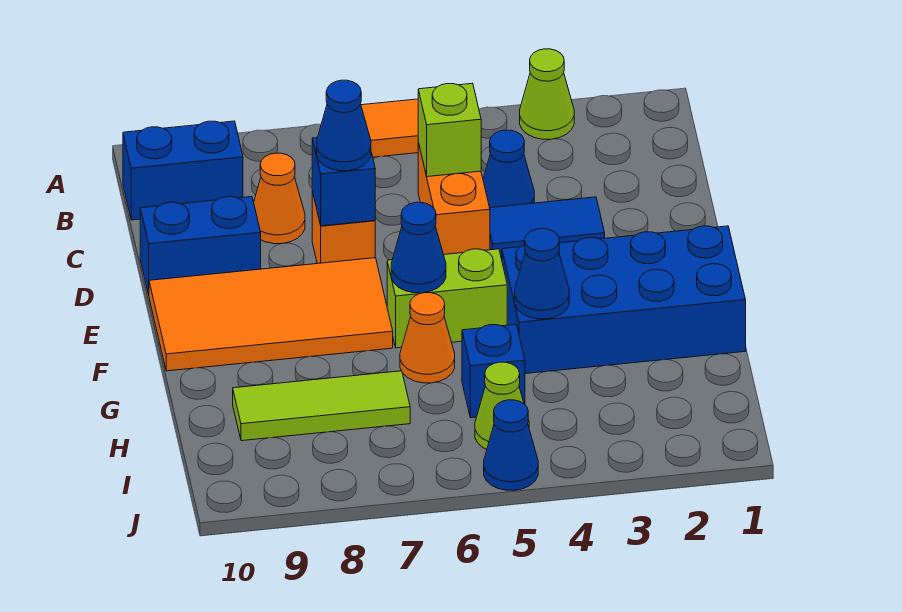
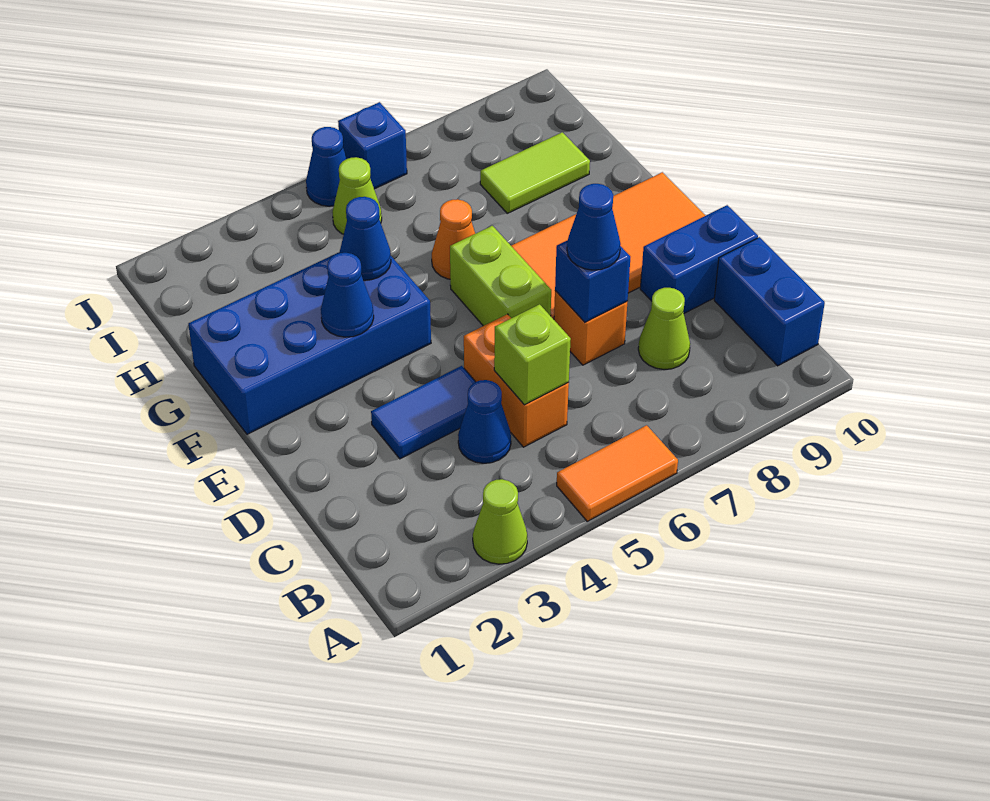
blue 1x2 brick [123,121,243,220] -> blue 1x2 brick turned to [714,237,825,366]
orange 1x1 cone [254,153,305,244] -> lime 1x1 cone [638,288,690,369]
lime 1x2 brick [387,249,507,348] -> lime 1x2 brick turned to [450,226,551,326]
blue 1x1 cone [391,202,446,293] -> blue 1x1 cone moved to [321,253,374,337]
blue 1x1 brick [462,325,525,418] -> blue 1x1 brick moved to [338,102,407,189]
lime 1x3 tile [233,371,410,441] -> lime 1x2 tile [480,132,590,213]

